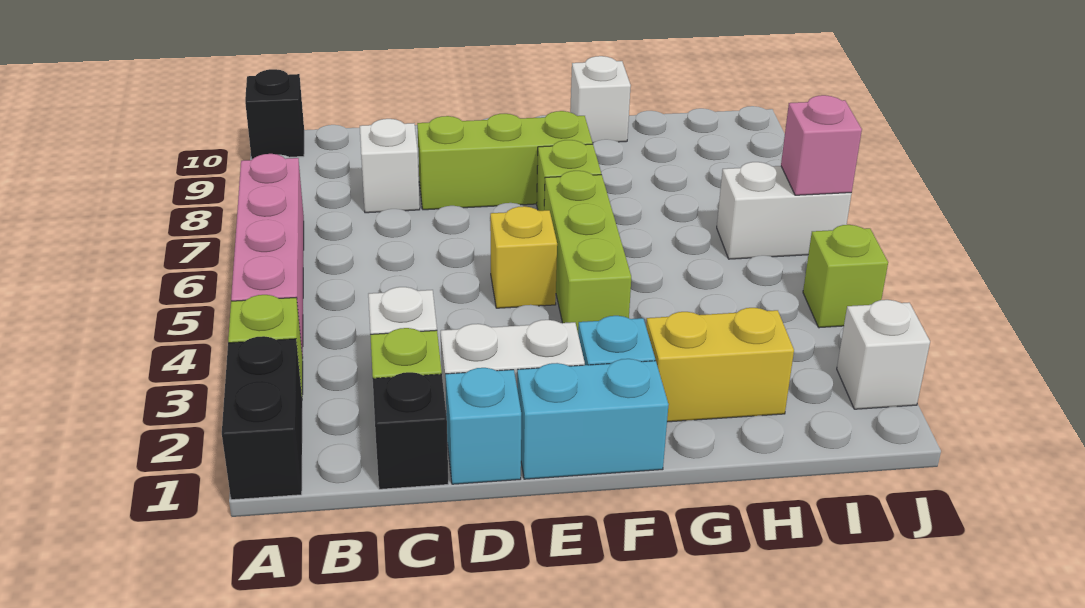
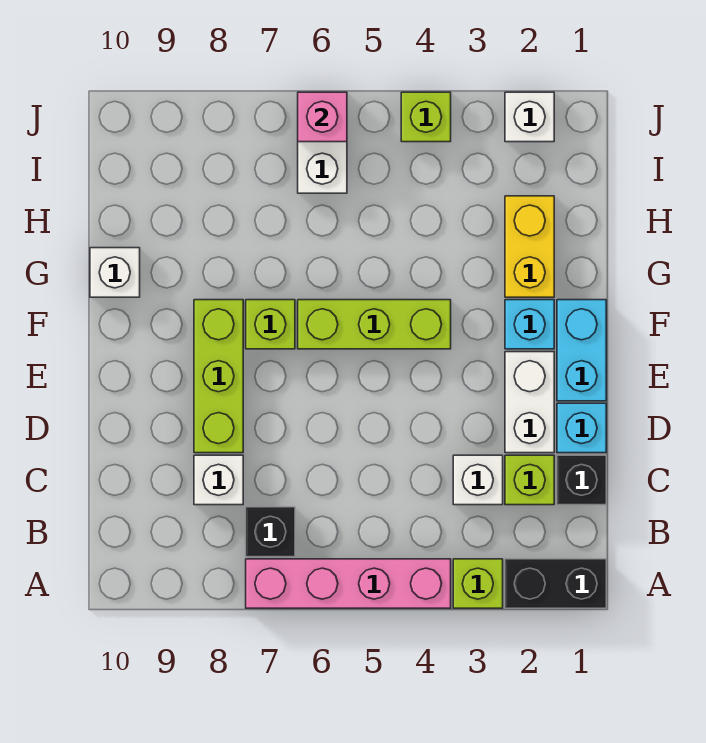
black 1x1 brick [245,69,304,159] -> black 1x1 brick moved to [246,507,295,557]
yellow 1x1 brick [490,206,557,308] -> none

